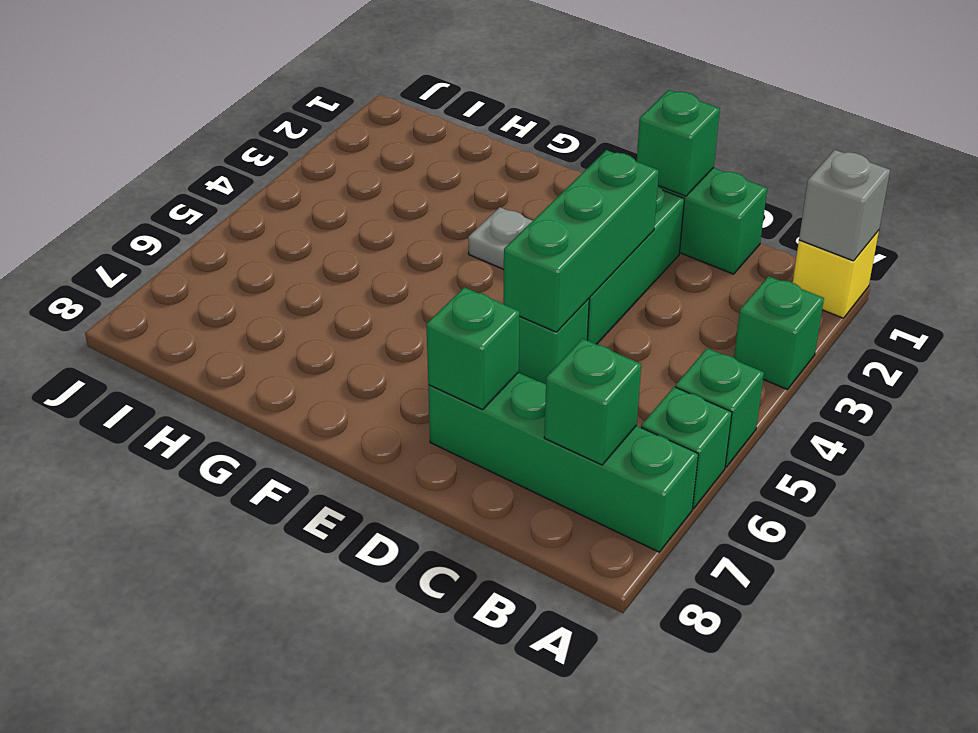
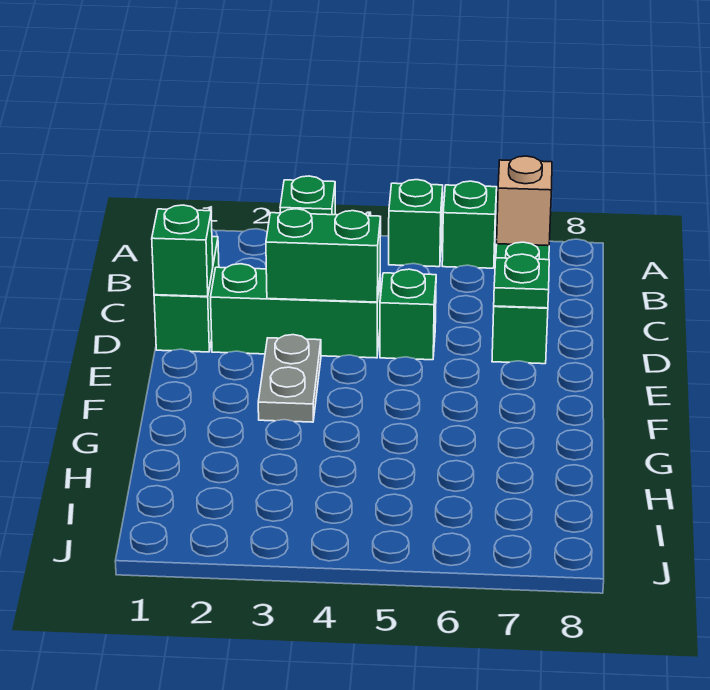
yellow 1x1 brick [793,230,879,318] -> none
grey 1x1 brick [799,150,890,261] -> none
green 1x1 brick [544,339,641,465] -> tan 1x1 brick [497,156,552,246]
green 1x3 brick [504,150,659,332] -> green 1x2 brick [266,209,381,302]
green 1x1 brick [426,287,520,410] -> green 1x1 plate [494,254,549,308]

